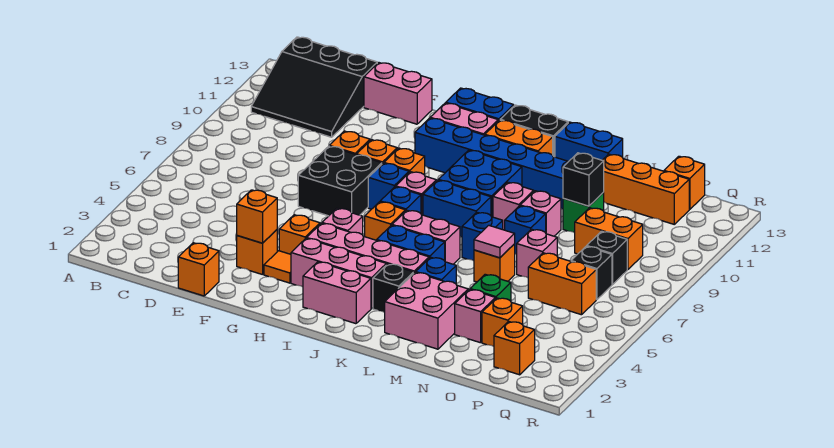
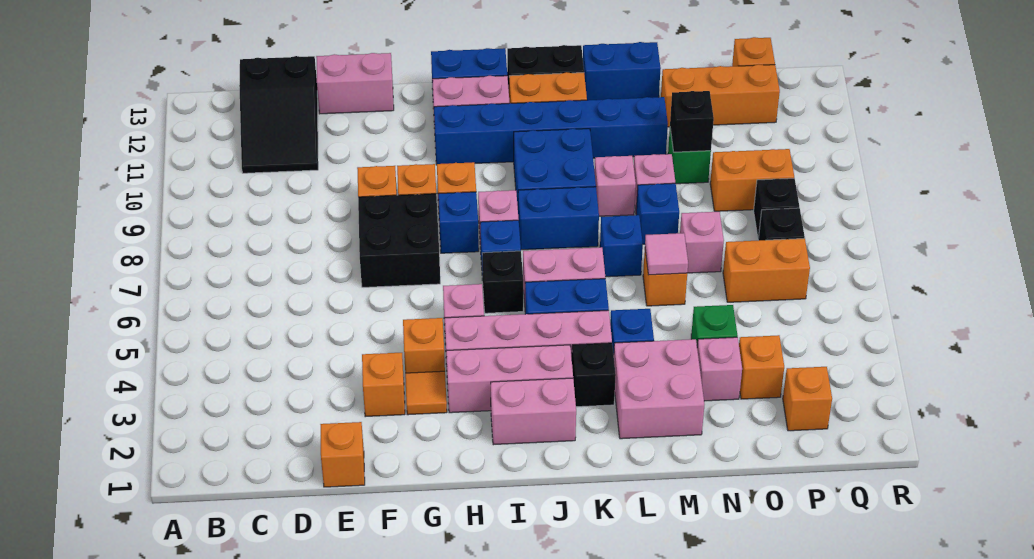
black 3x3 slope [251,37,377,137] -> black 2x3 slope [239,56,318,173]
orange 1x1 brick [237,190,277,243] -> none
orange 1x1 brick [365,202,406,240] -> black 1x1 brick [482,251,523,313]

